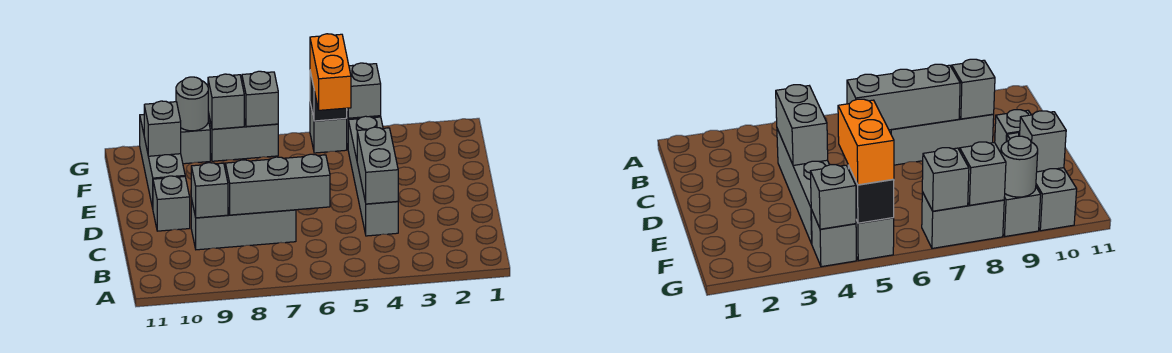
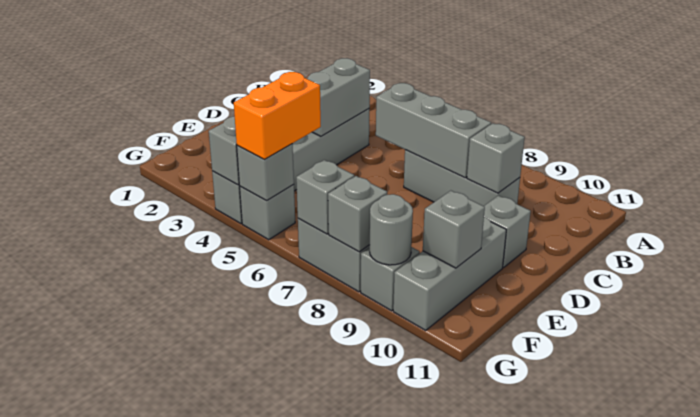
black 1x1 brick [310,72,347,121] -> grey 1x1 brick [237,144,294,201]

